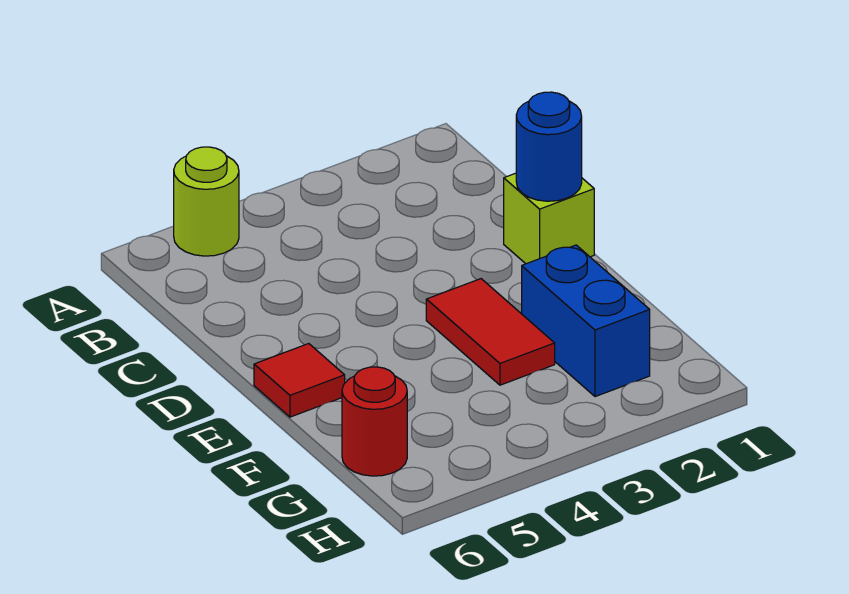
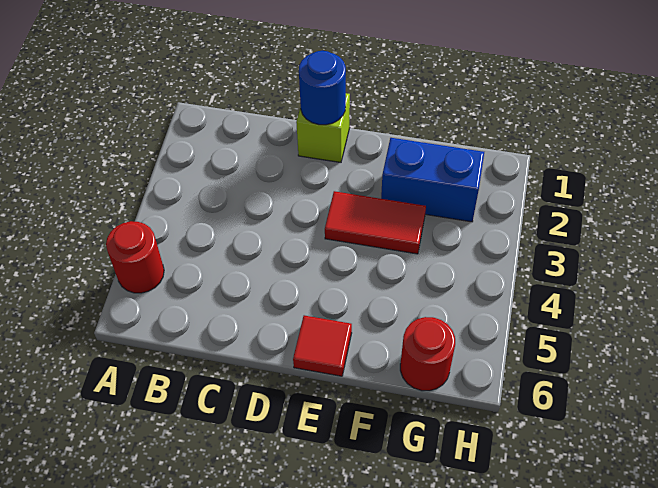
lime 1x1 round brick [174,147,239,256] -> red 1x1 round brick [106,221,164,293]

